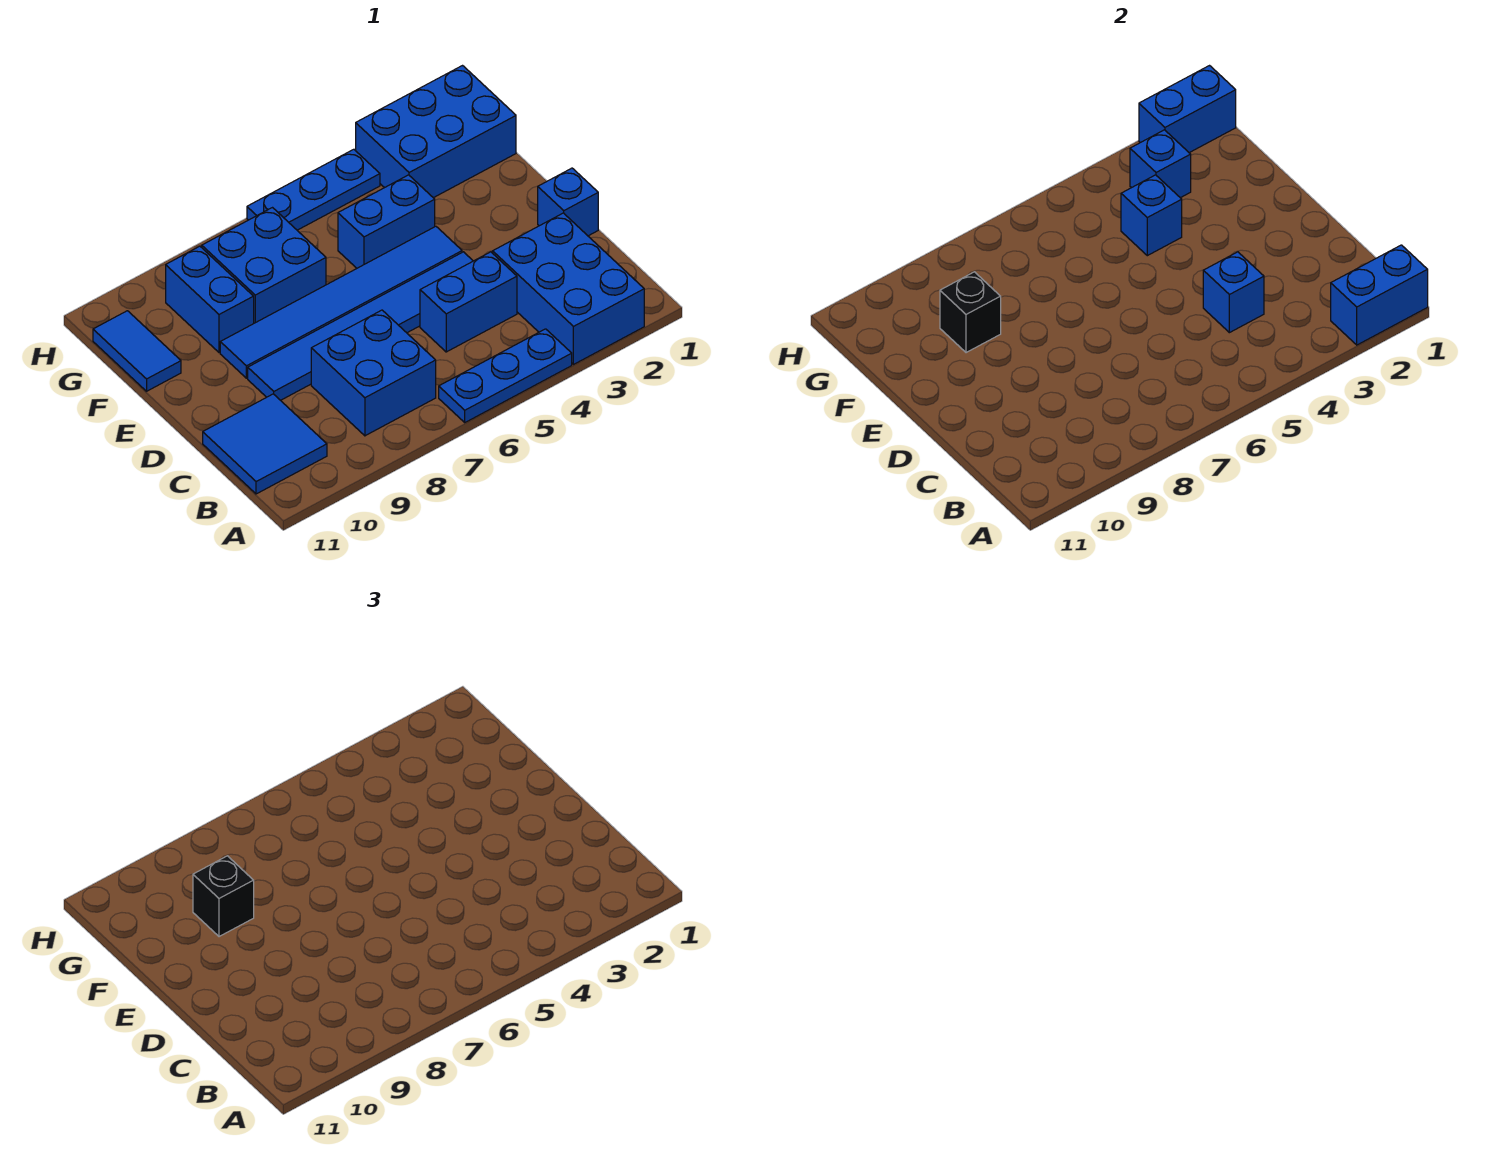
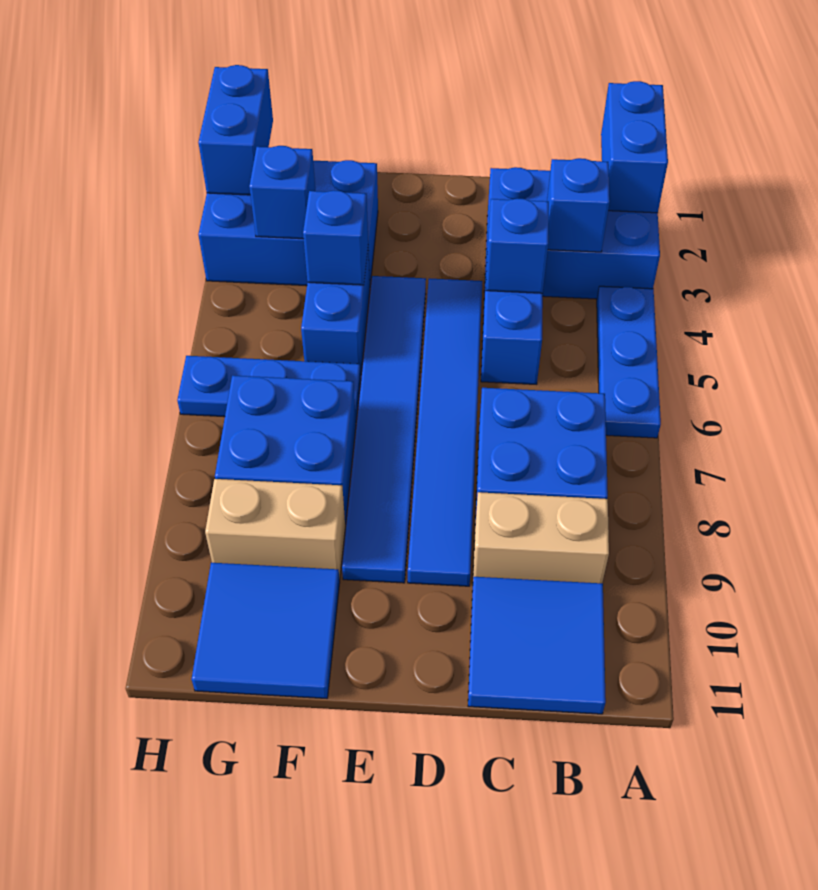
none -> tan 1x2 brick [473,492,609,583]
blue 1x1 brick [538,168,598,236] -> blue 1x1 brick moved to [547,158,610,252]
blue 1x2 brick [166,246,254,353] -> tan 1x2 brick [205,479,345,579]
black 1x1 brick [940,272,1001,353] -> none
black 1x1 brick [193,856,254,937] -> none
blue 1x2 tile [93,311,181,391] -> blue 2x2 tile [192,563,340,698]
blue 2x3 brick [356,66,516,198] -> blue 2x3 brick turned to [198,160,378,286]
blue 1x3 plate [247,149,380,230] -> blue 1x3 plate turned to [177,356,361,419]

